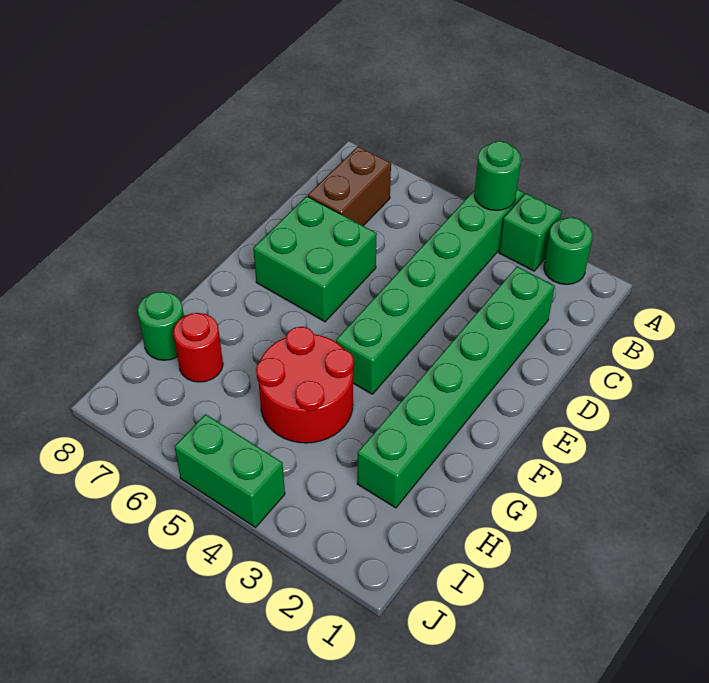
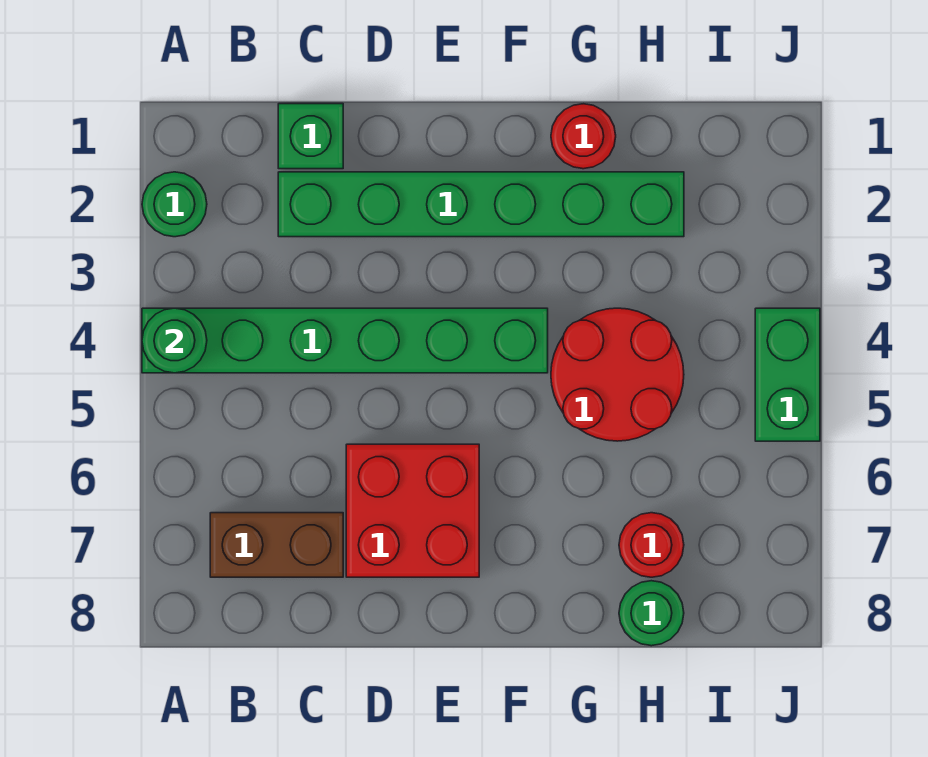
green 1x1 brick [499,193,562,271] -> green 1x1 brick moved to [278,104,343,169]
green 2x2 brick [253,196,377,322] -> red 2x2 brick [346,444,479,577]
none -> red 1x1 round brick [551,104,616,169]

